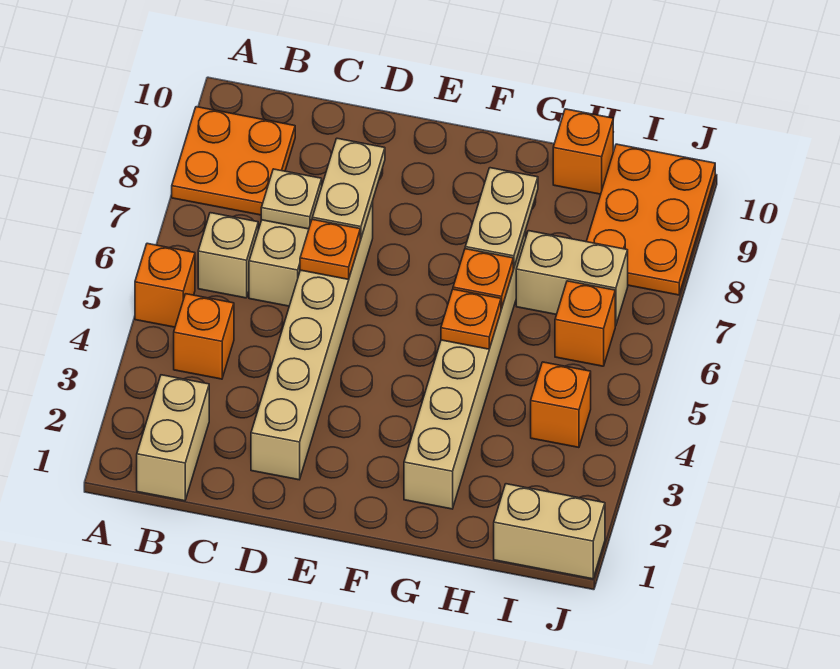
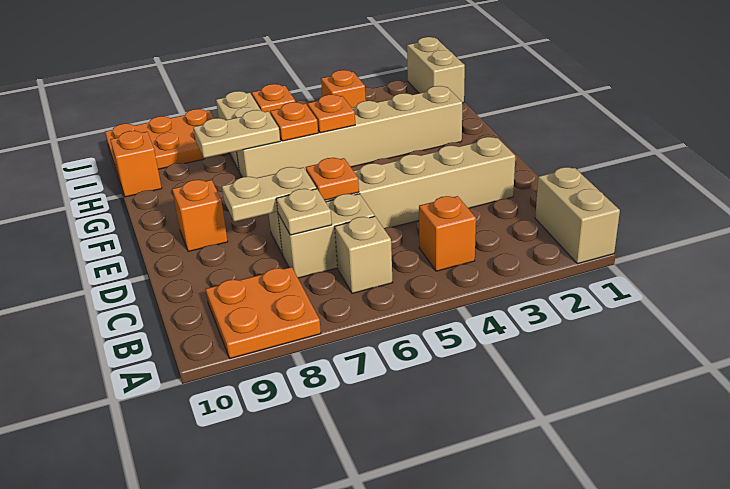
orange 1x1 brick [135,243,195,327] -> orange 1x1 brick moved to [172,180,228,252]
tan 1x2 brick [137,375,209,501] -> tan 1x2 brick turned to [535,167,620,264]

